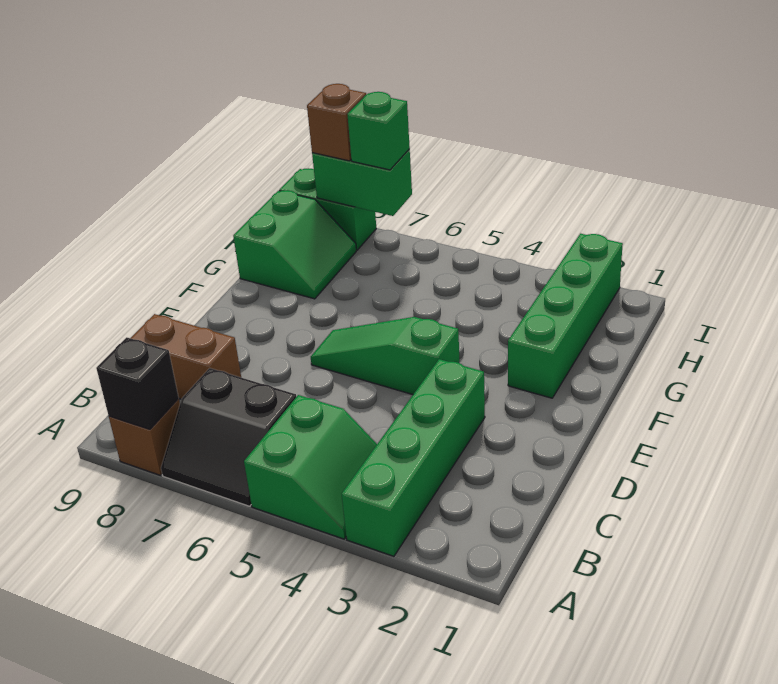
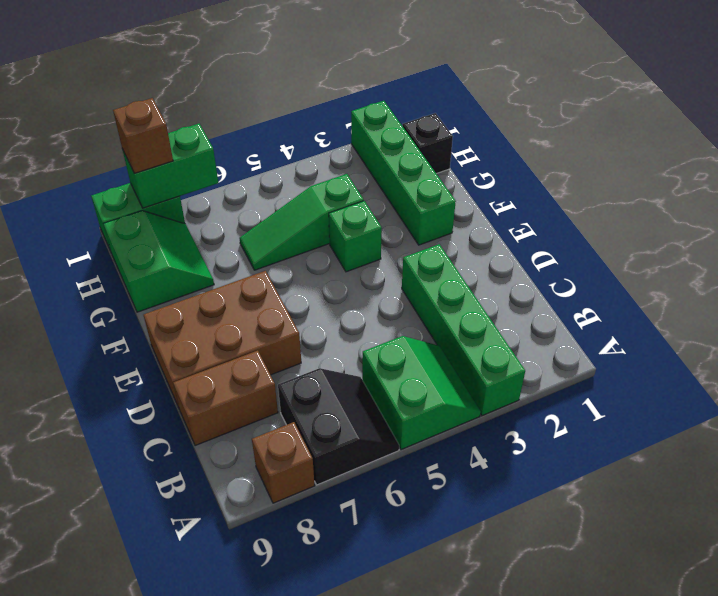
black 2x2 slope [161,368,296,506] -> black 2x2 slope turned to [278,368,399,485]
black 1x1 brick [96,337,179,429] -> black 1x1 brick moved to [403,113,453,174]
none -> brown 2x3 brick [144,271,301,408]
green 1x3 slope [311,317,459,395] -> green 1x3 slope moved to [240,174,364,270]
green 1x1 brick [347,92,410,170] -> green 1x1 brick moved to [329,201,382,272]

